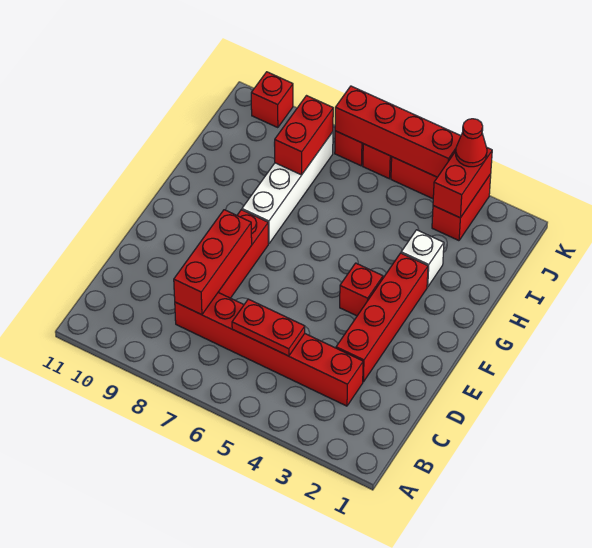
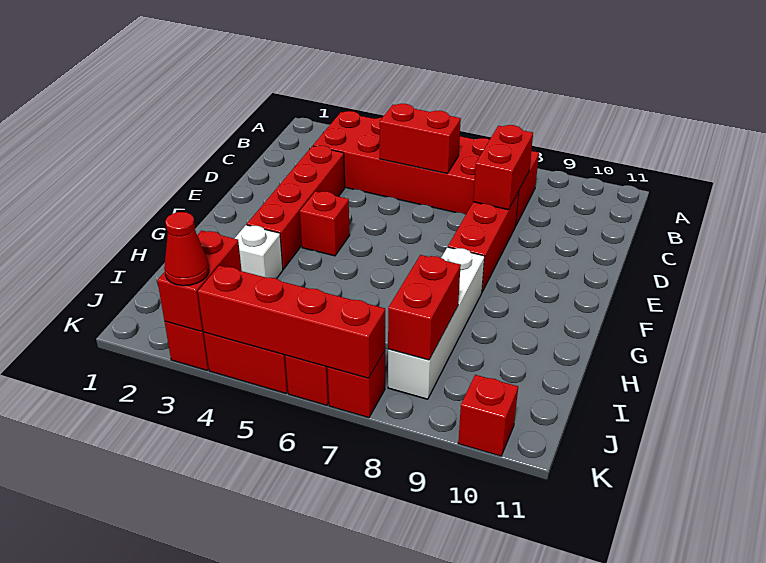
red 1x6 brick [175,293,363,406] -> red 2x6 brick [313,111,539,225]
red 1x2 plate [232,299,305,356] -> red 1x2 brick [380,104,461,173]
red 1x3 brick [174,210,252,315] -> red 1x2 brick [473,125,533,210]

